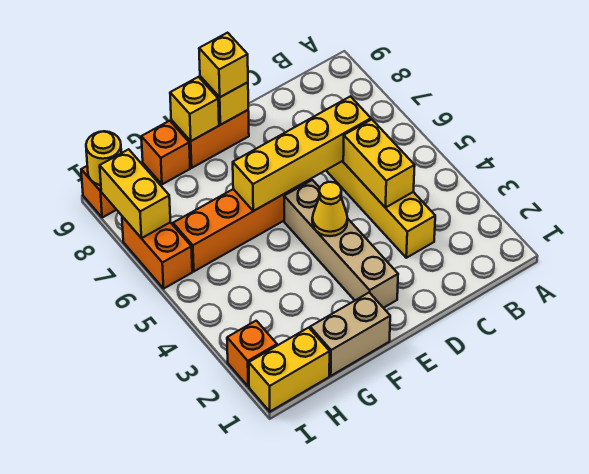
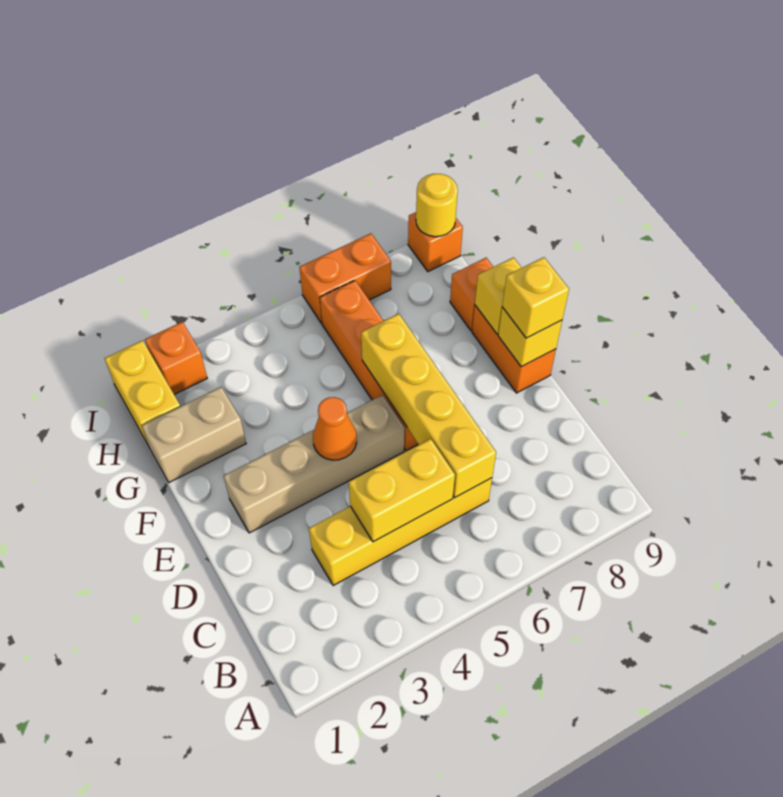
yellow 1x1 cone [312,182,348,236] -> orange 1x1 cone [313,397,357,460]
tan 1x2 brick [310,293,390,376] -> tan 1x2 brick turned to [142,387,246,482]
yellow 1x2 brick [100,149,170,238] -> none

